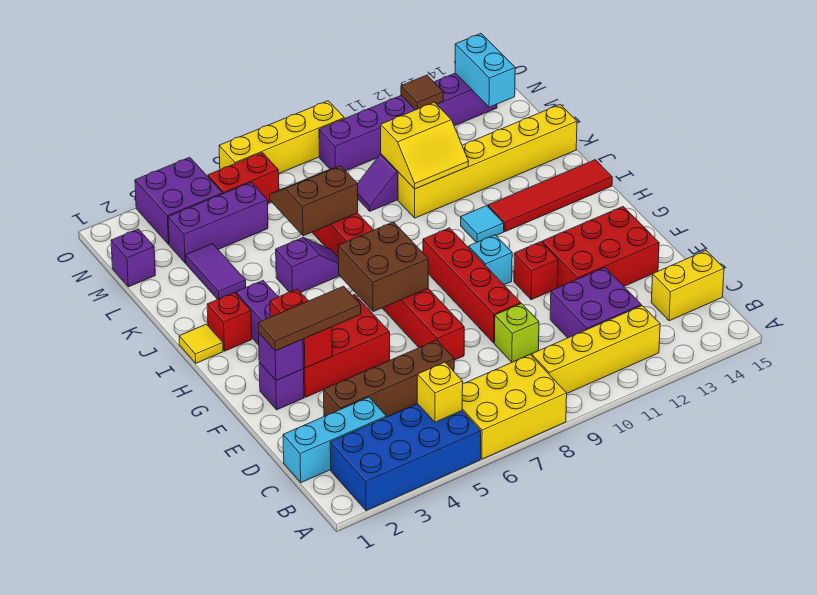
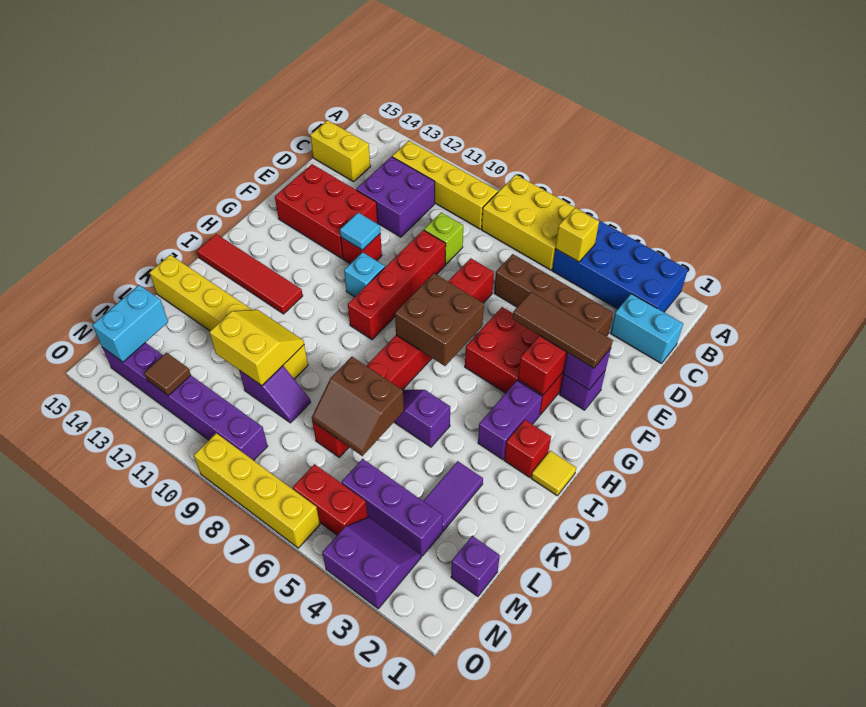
cyan 1x3 brick [283,397,386,483] -> cyan 1x2 brick [610,294,683,364]
cyan 1x1 tile [461,206,504,243] -> cyan 1x1 tile moved to [340,213,380,250]
purple 2x2 brick [135,157,222,244] -> purple 2x2 slope [322,517,421,609]

